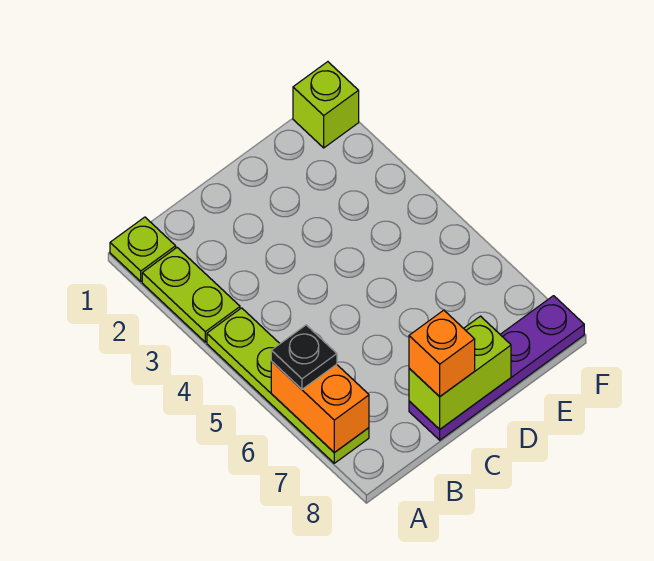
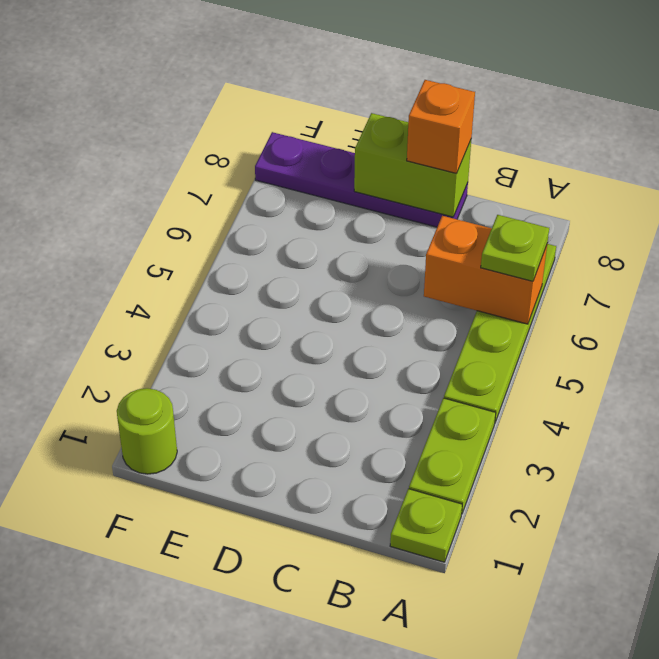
orange 1x2 brick [271,361,369,453] -> orange 1x2 brick turned to [424,216,547,324]
black 1x1 plate [271,325,337,389] -> lime 1x1 plate [481,215,549,281]
lime 1x1 brick [293,62,359,148] -> lime 1x1 round brick [117,388,177,474]

